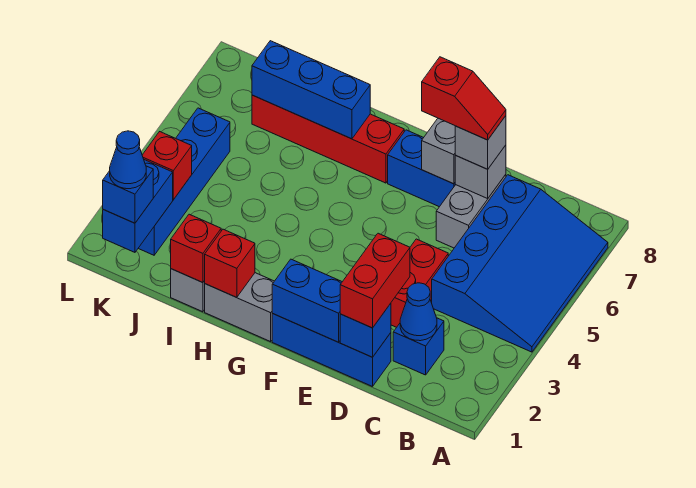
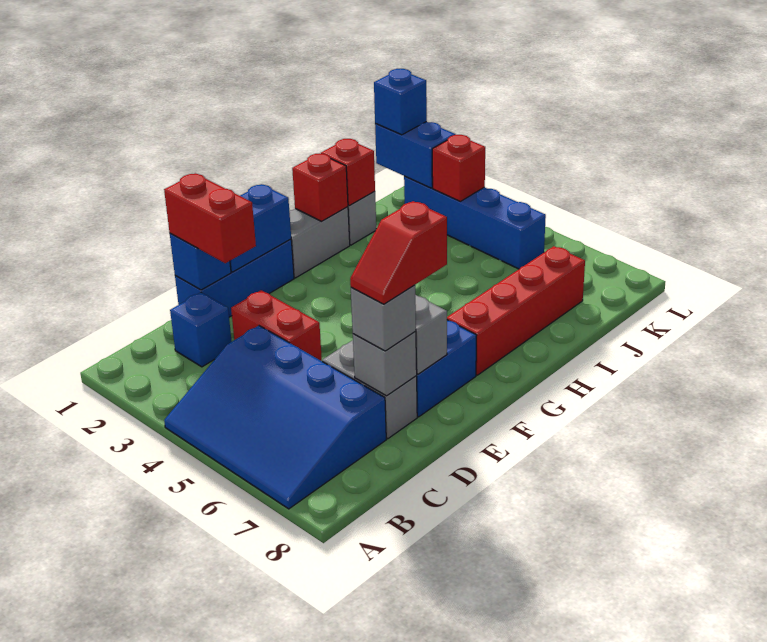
blue 1x1 cone [400,283,437,341] -> none
blue 1x3 brick [252,41,370,139] -> none
blue 1x1 cone [110,131,146,189] -> none

